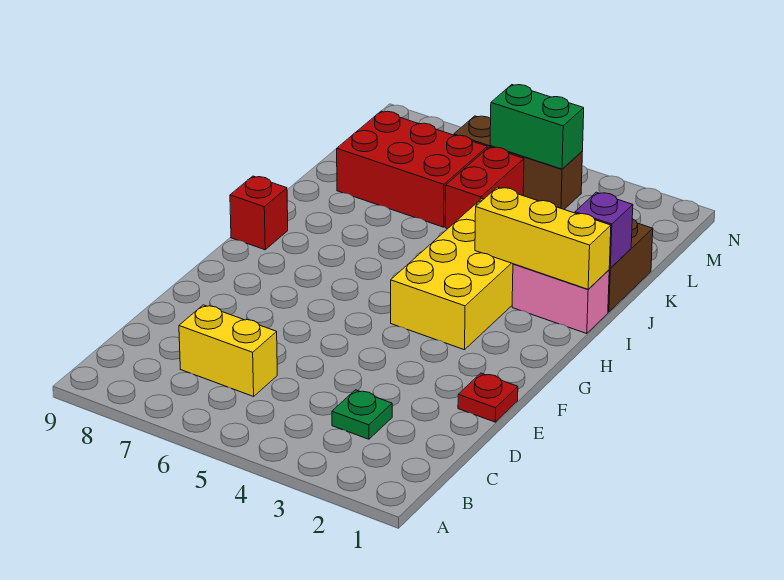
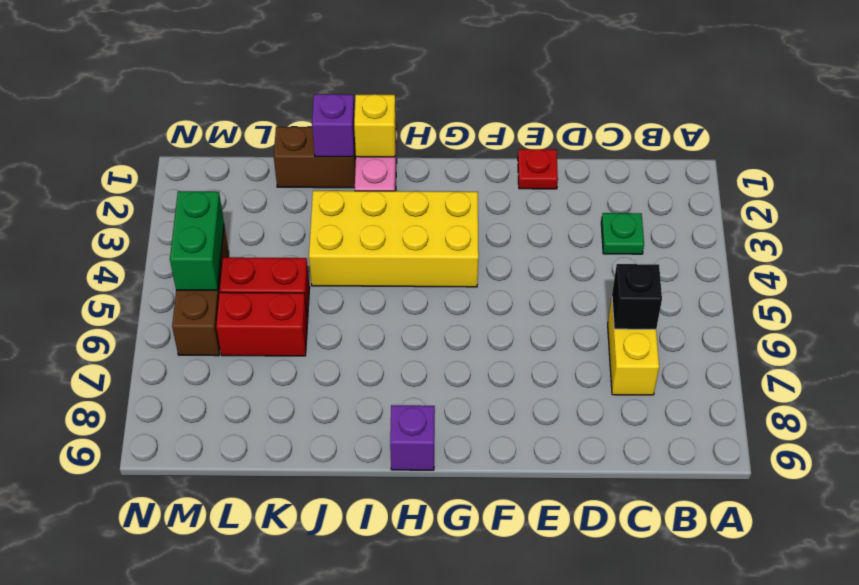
none -> black 1x1 brick [612,264,662,329]
red 1x1 brick [230,176,288,250] -> purple 1x1 brick [390,405,435,470]
yellow 1x3 brick [475,187,611,289] -> yellow 1x1 brick [354,94,396,157]
red 2x3 brick [337,111,487,227] -> red 1x2 brick [216,292,308,356]

